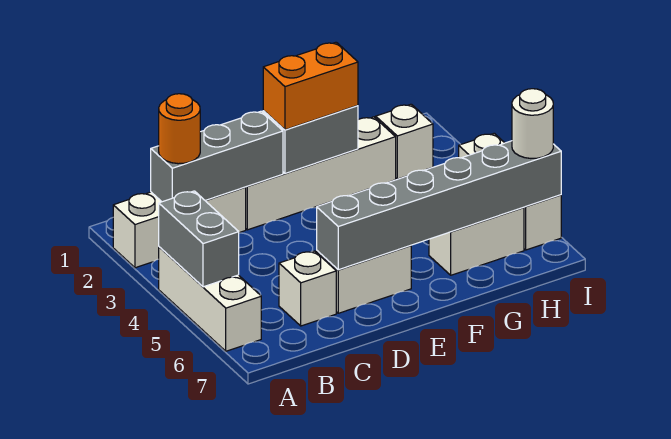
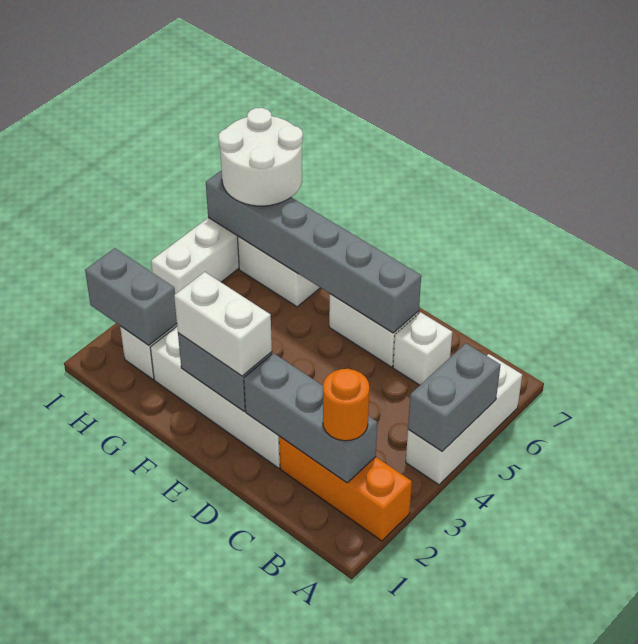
white 1x3 brick [113,187,246,268] -> orange 1x3 brick [279,436,412,541]
orange 1x2 brick [263,42,358,130] -> white 1x2 brick [174,272,272,376]
none -> grey 1x2 brick [85,248,177,345]
white 1x1 round brick [512,89,553,158] -> white 2x2 round brick [219,108,303,206]

